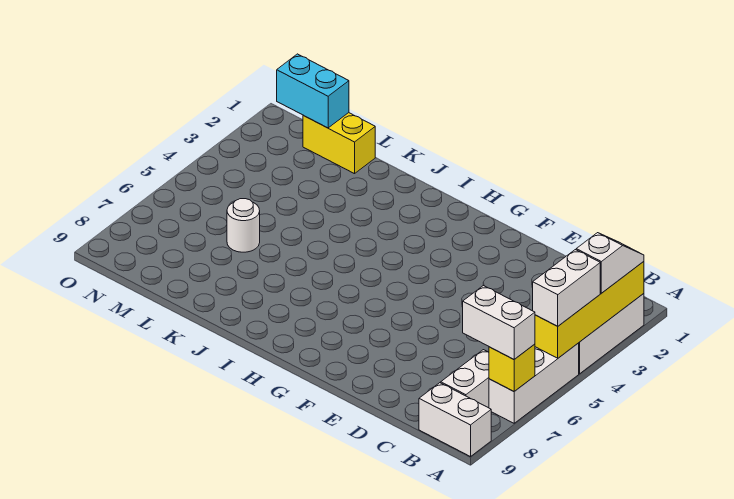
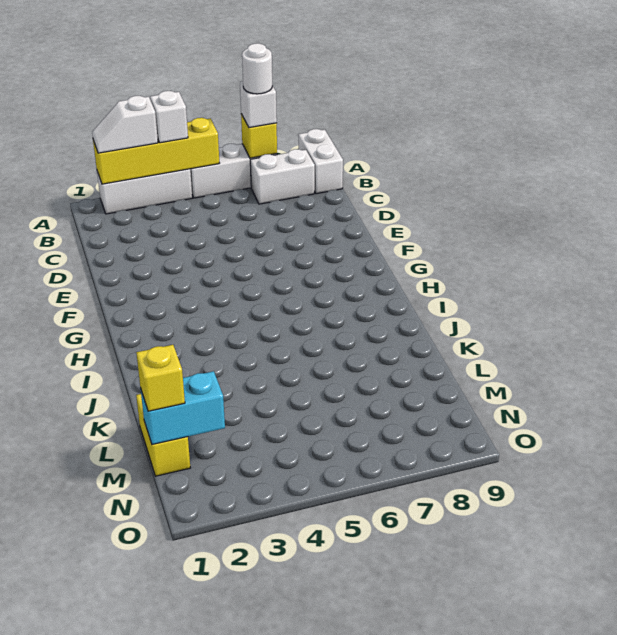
white 1x2 brick [533,250,600,326] -> white 1x1 brick [150,91,188,143]
white 1x2 brick [463,285,535,359] -> white 1x1 brick [240,81,277,128]
white 1x1 round brick [227,199,260,252] -> white 1x1 round brick moved to [242,43,272,94]
cyan 1x2 brick [277,54,349,128] -> cyan 1x2 brick turned to [141,371,225,445]
none -> yellow 1x1 brick [136,345,185,411]

